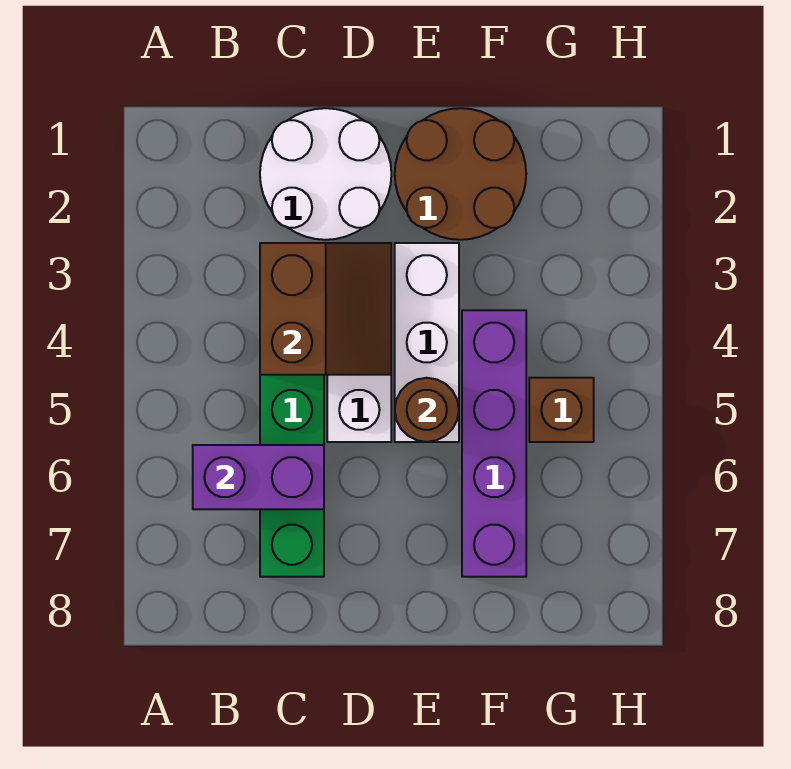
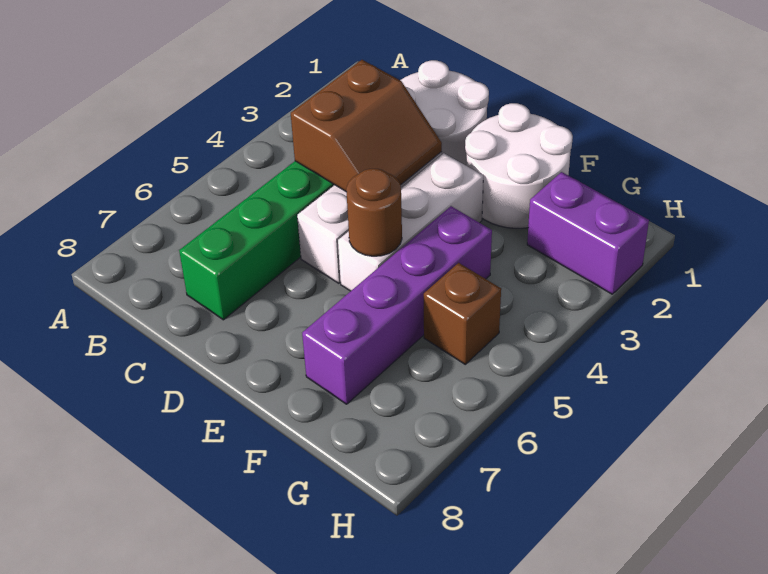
purple 1x2 brick [193,445,324,509] -> purple 1x2 brick moved to [527,172,649,294]
brown 2x2 round brick [395,108,526,240] -> white 2x2 round brick [465,103,573,228]

